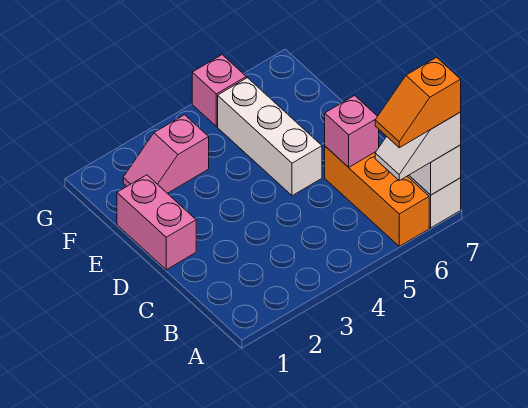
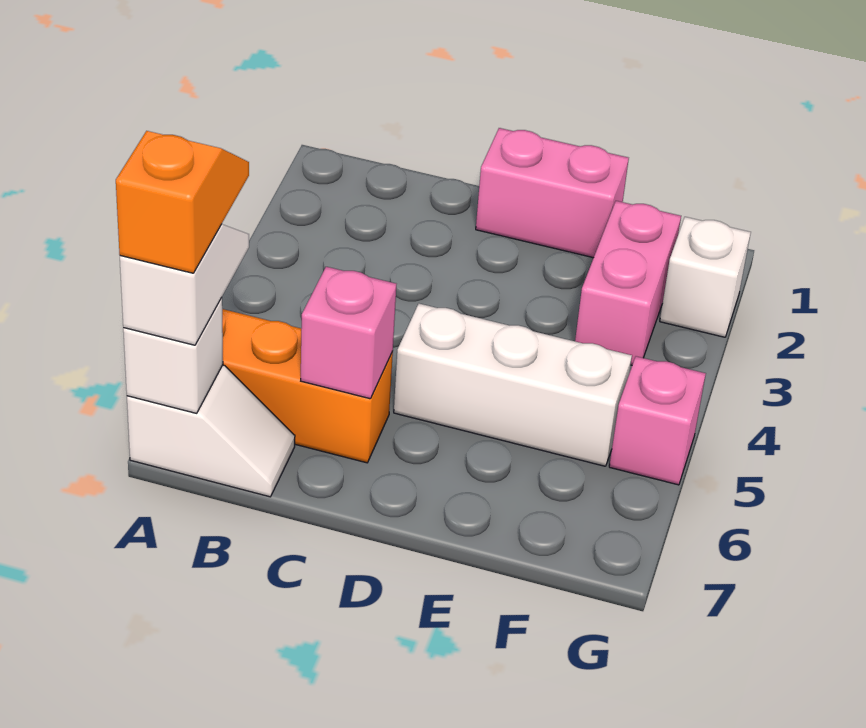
pink 1x2 slope [123,115,209,193] -> pink 1x2 brick [575,201,681,365]
none -> white 1x1 brick [660,217,751,337]

